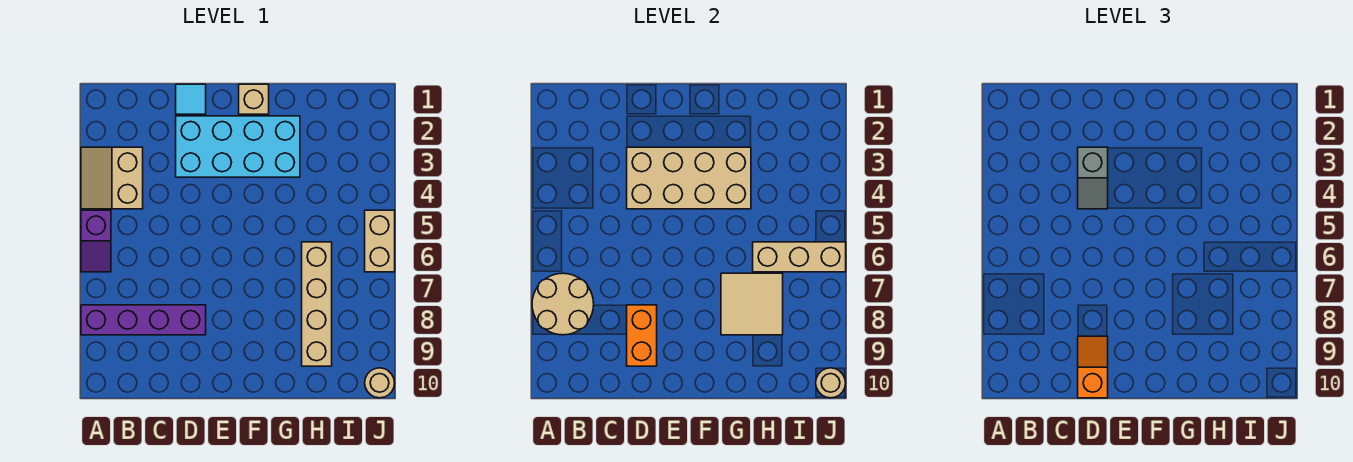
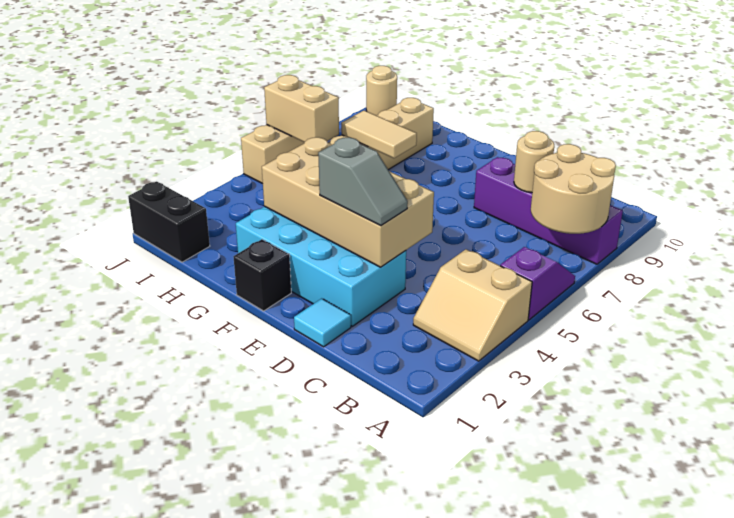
tan 2x2 slope [81,147,143,209] -> tan 2x2 slope turned to [413,249,532,361]
grey 1x2 slope [1078,147,1108,209] -> grey 1x2 slope turned to [318,137,408,226]
orange 1x2 brick [627,305,657,366] -> none
orange 1x2 slope [1078,336,1108,398] -> none
tan 1x1 brick [239,84,269,114] -> black 1x1 brick [233,239,291,311]
tan 2x2 tile [721,273,783,335] -> tan 1x2 tile [341,110,417,158]
tan 1x3 brick [753,242,846,272] -> tan 1x2 brick [264,75,339,142]
none -> black 1x2 brick [128,181,210,262]
tan 1x1 round brick [816,368,846,398] -> tan 1x1 round brick moved to [514,131,554,193]

